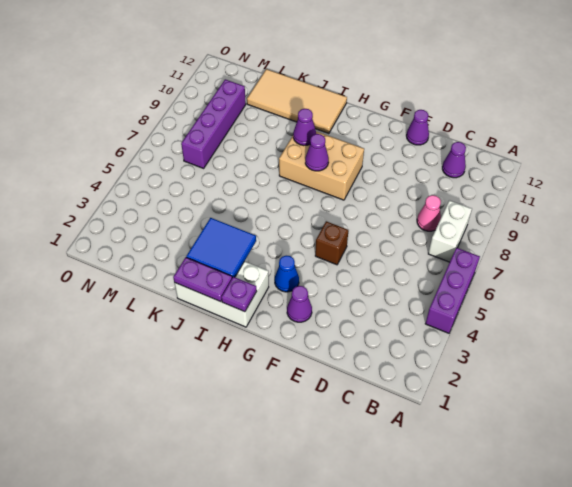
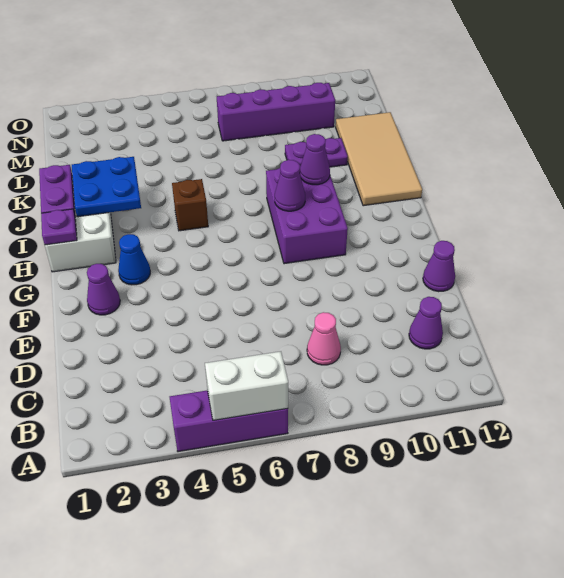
white 1x2 brick [428,200,472,262] -> white 1x2 brick moved to [205,351,288,420]
brown 1x1 brick [315,221,348,265] -> brown 1x1 brick moved to [172,179,208,231]
tan 2x3 brick [279,131,364,200] -> purple 2x3 brick [266,168,348,264]
blue 2x2 tile [186,218,256,278] -> blue 2x2 plate [72,157,141,217]
none -> purple 1x2 plate [285,138,348,167]

